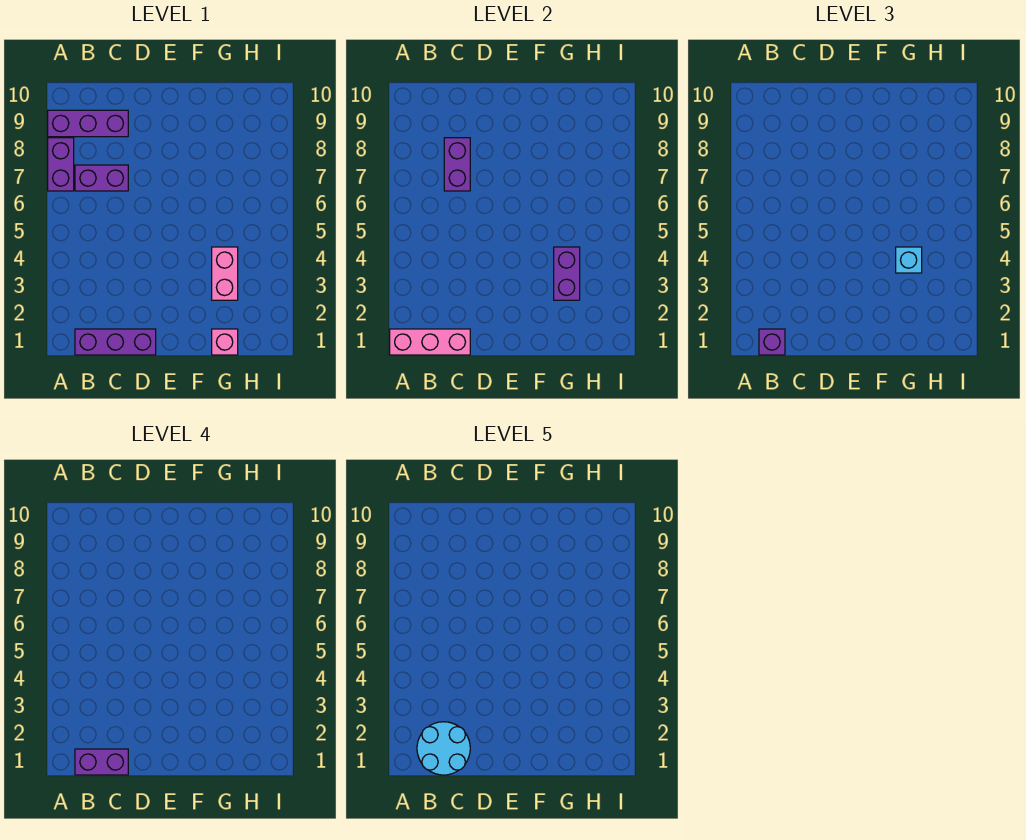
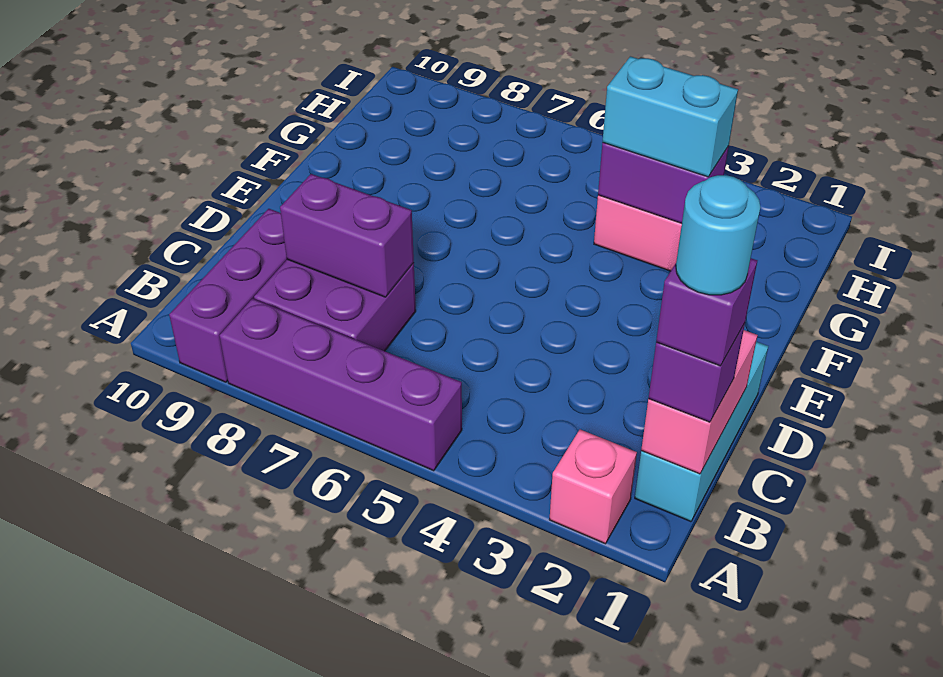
pink 1x3 brick [390,329,470,355] -> pink 1x2 brick [641,330,757,474]
purple 1x2 brick [48,138,74,191] -> purple 1x4 brick [220,298,462,471]
purple 1x3 brick [75,329,156,355] -> cyan 1x3 brick [635,342,768,522]
purple 1x2 brick [75,749,128,775] -> purple 1x1 brick [656,258,757,366]
cyan 2x2 round brick [417,722,470,775] -> cyan 1x1 round brick [676,175,761,295]
purple 1x2 brick [75,165,128,191] -> purple 2x2 brick [254,260,416,351]
pink 1x1 brick [212,329,238,355] -> pink 1x1 brick moved to [549,430,637,544]
cyan 1x1 brick [896,247,922,273] -> cyan 1x2 brick [603,56,738,177]

